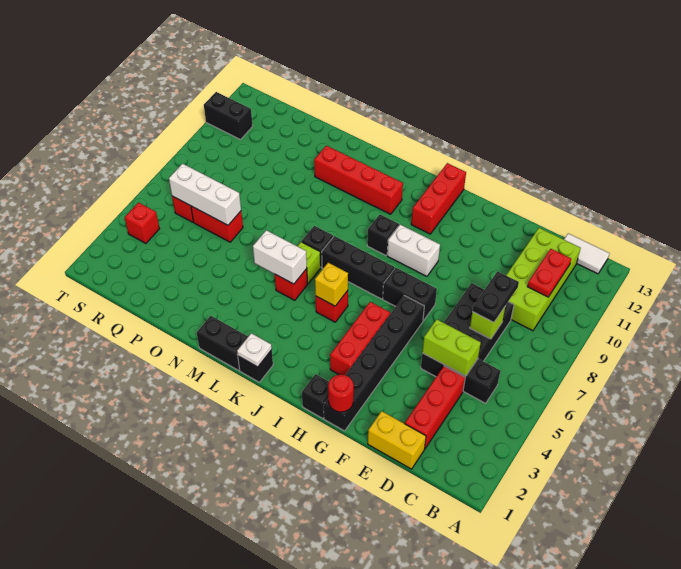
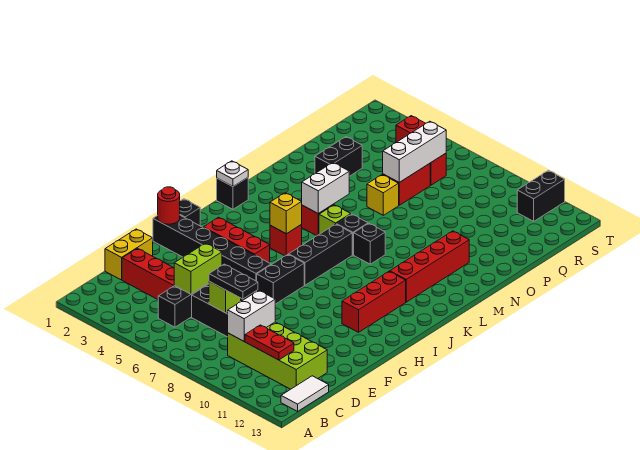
white 1x2 brick [387,225,440,276] -> white 1x2 brick moved to [228,290,275,341]
red 1x3 brick [411,163,466,234] -> red 1x3 brick turned to [342,271,406,332]
black 1x1 brick [367,215,399,255] -> black 1x1 brick moved to [354,224,385,264]
black 1x2 brick [197,316,248,371] -> black 1x2 brick moved to [315,137,362,176]
none -> yellow 1x1 brick [367,175,399,215]

